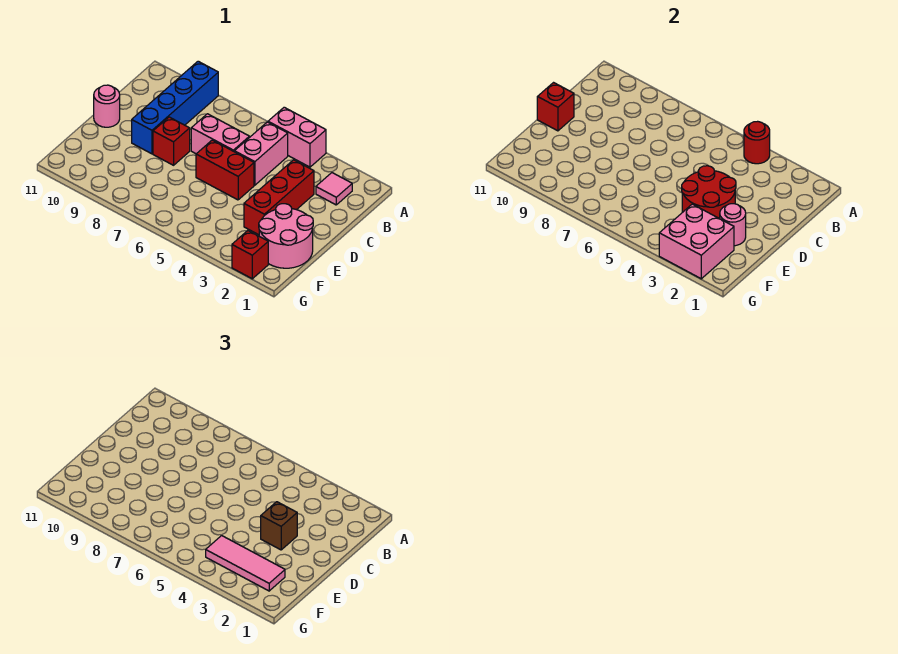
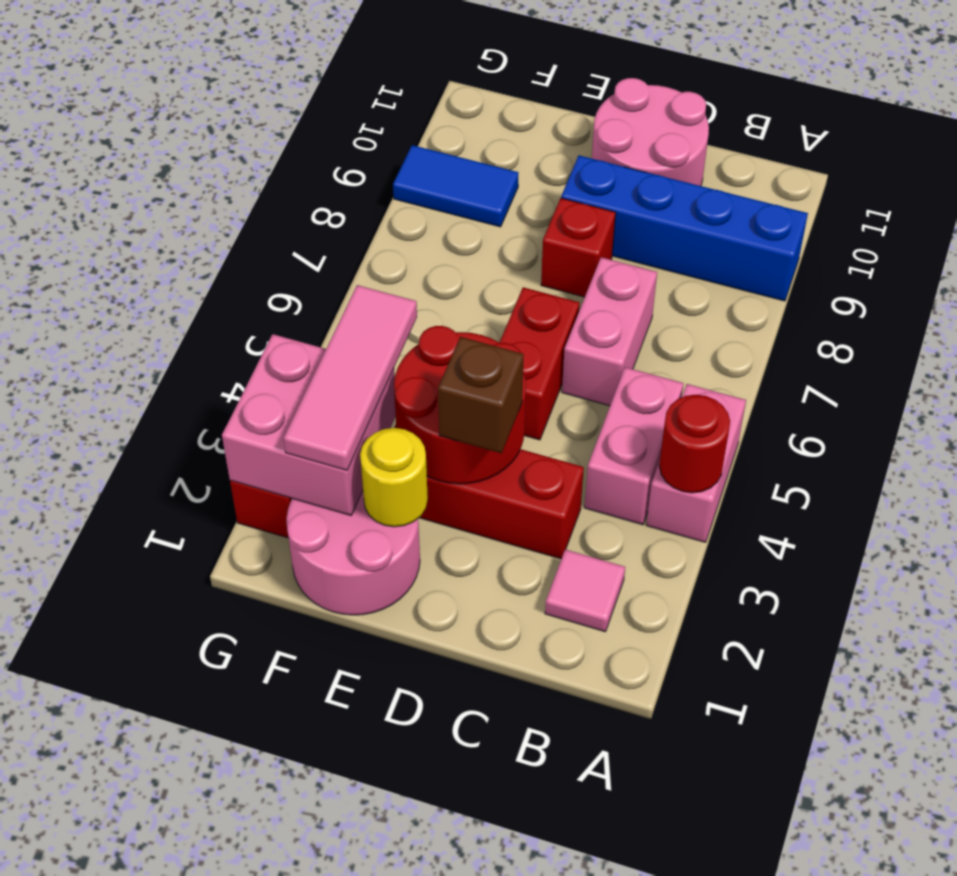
pink 1x2 brick [234,122,288,185] -> pink 1x2 brick turned to [585,367,684,525]
pink 1x1 round brick [94,85,120,127] -> pink 2x2 round brick [592,78,709,186]
red 1x1 brick [537,83,574,131] -> none
pink 1x1 round brick [720,204,746,246] -> yellow 1x1 round brick [360,428,428,527]
none -> blue 1x2 tile [393,145,518,227]

